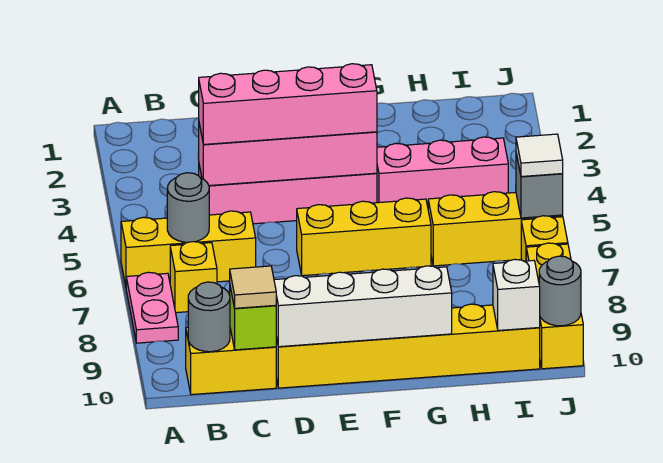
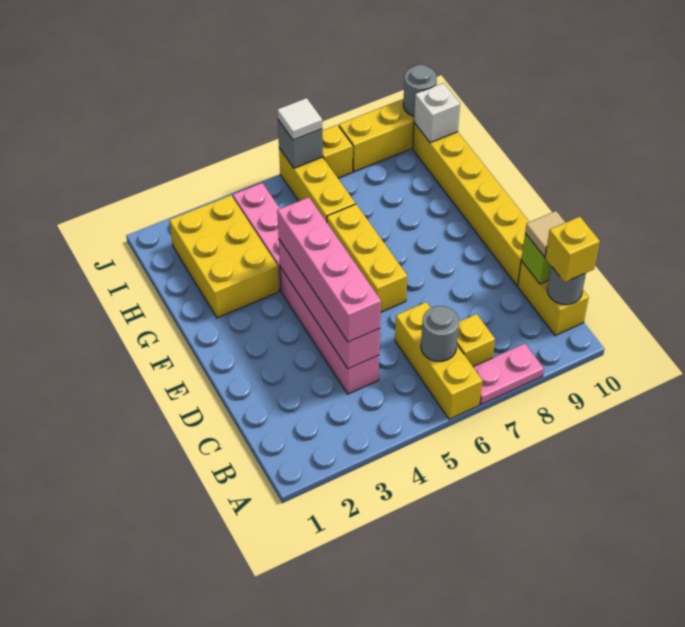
none -> yellow 1x1 brick [545,217,600,282]
white 1x4 brick [274,266,452,347] -> none
none -> yellow 2x3 brick [169,195,279,318]

